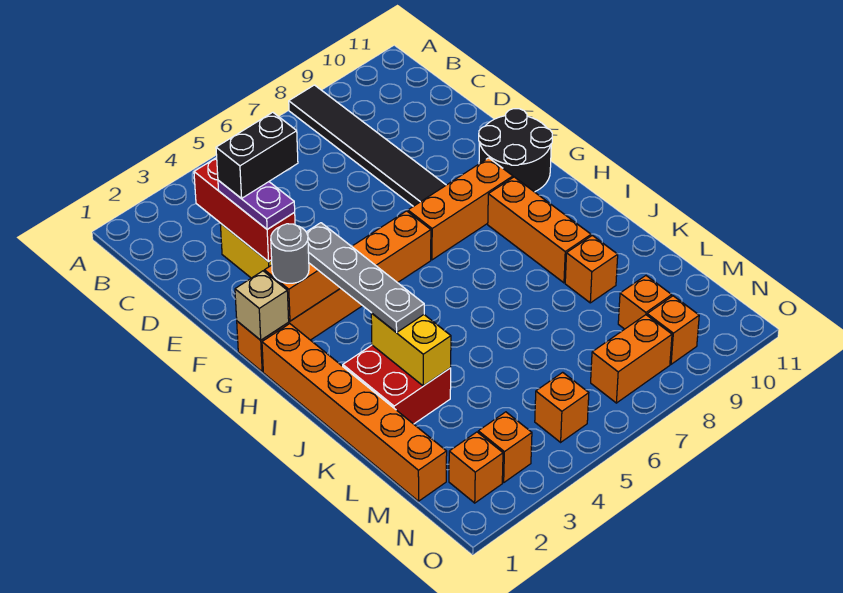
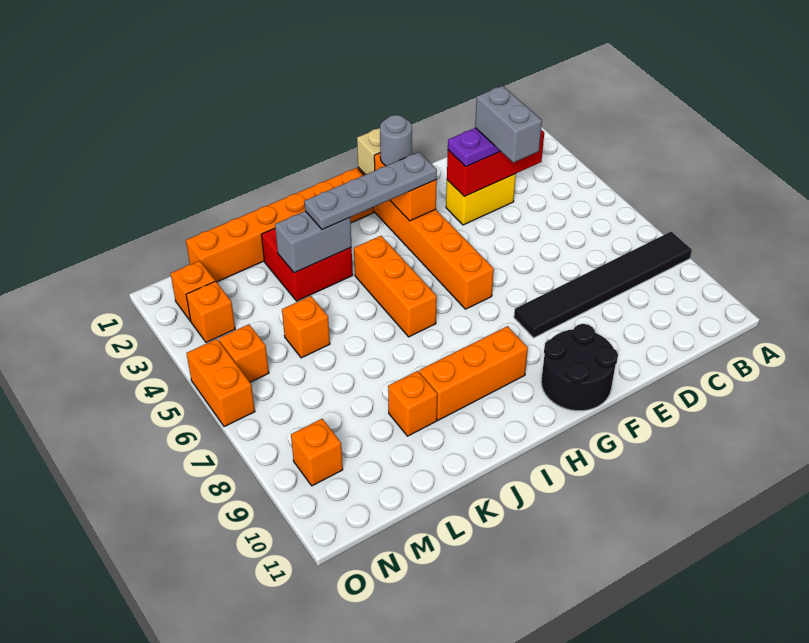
black 1x2 brick [216,112,298,199] -> grey 1x2 brick [475,86,542,163]
orange 1x3 brick [408,158,513,260] -> orange 1x3 brick moved to [354,236,437,337]
yellow 1x2 brick [371,313,451,386] -> grey 1x2 brick [275,211,352,273]
orange 1x1 brick [618,276,672,329] -> orange 1x1 brick moved to [282,296,330,358]
orange 1x2 brick [591,315,672,403] -> orange 1x2 brick moved to [186,339,255,427]

